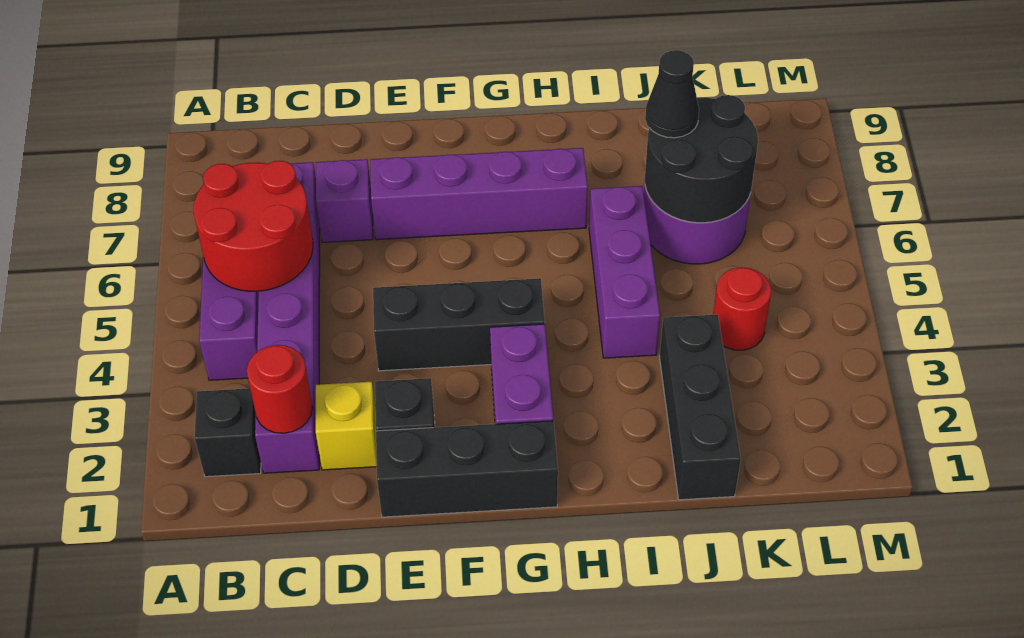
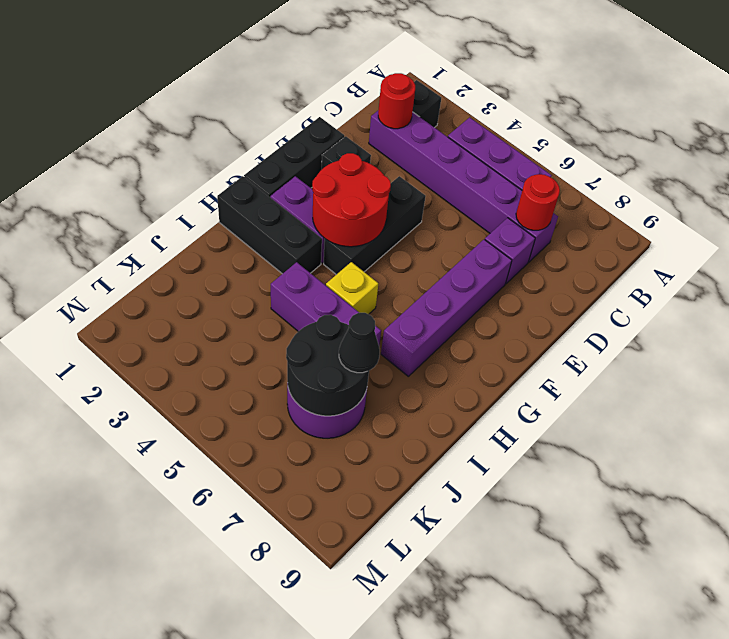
red 2x2 round brick [194,161,313,291] -> red 2x2 round brick moved to [312,153,391,247]
yellow 1x1 brick [316,382,377,470] -> yellow 1x1 brick moved to [326,262,378,314]
black 1x3 brick [660,314,741,500] -> black 1x3 brick moved to [217,176,322,274]
red 1x1 round brick [713,267,771,350] -> red 1x1 round brick moved to [516,174,560,230]

